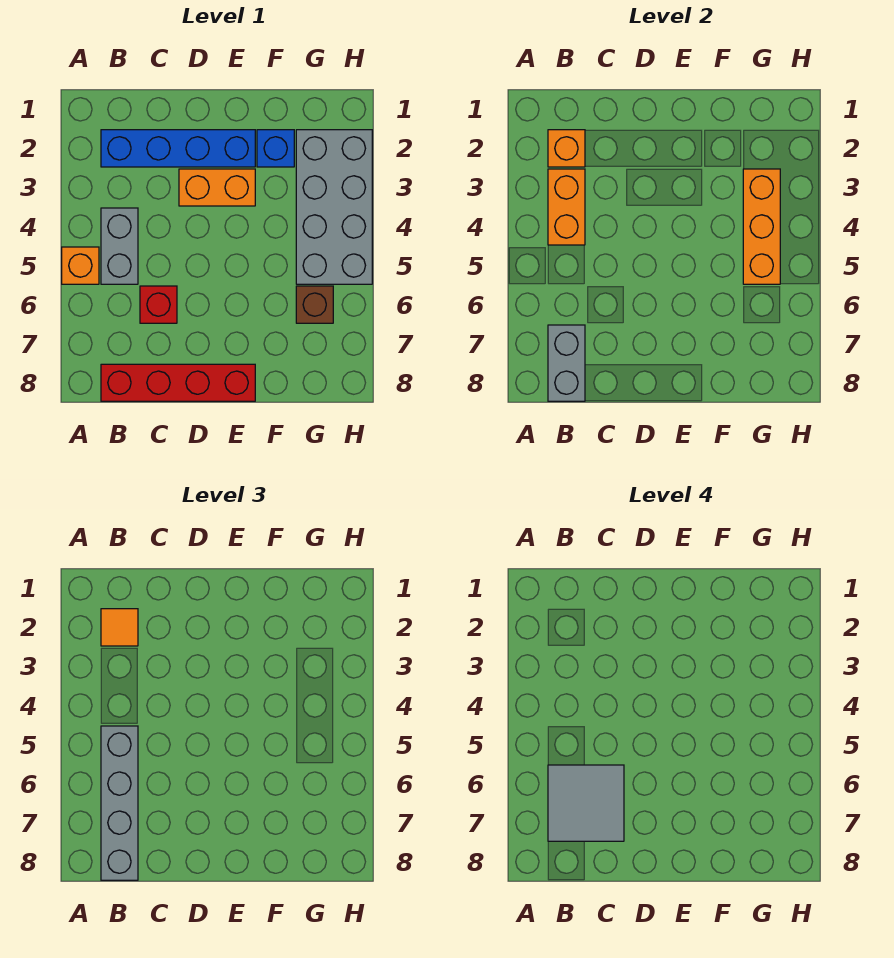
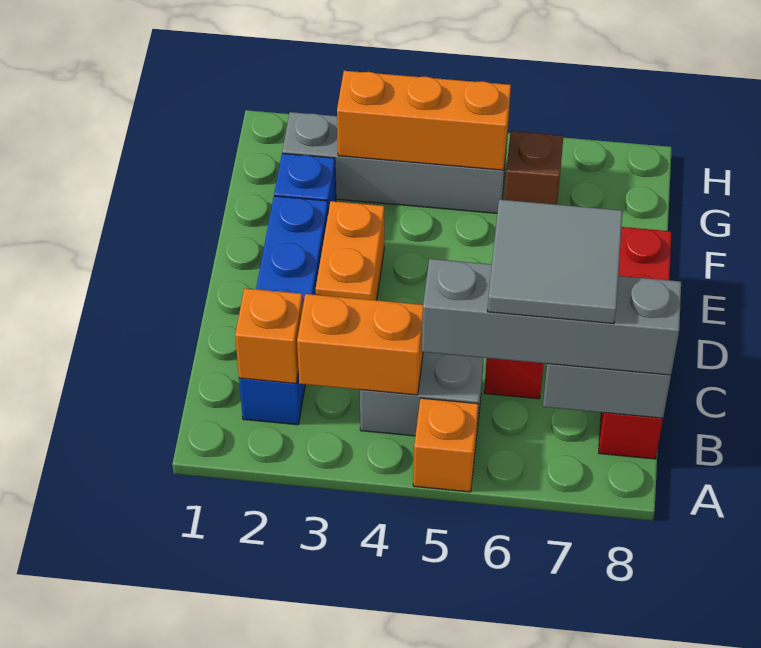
orange 1x1 tile [101,609,138,646] -> none
grey 2x4 brick [296,130,372,284] -> grey 1x4 brick [282,112,508,213]

